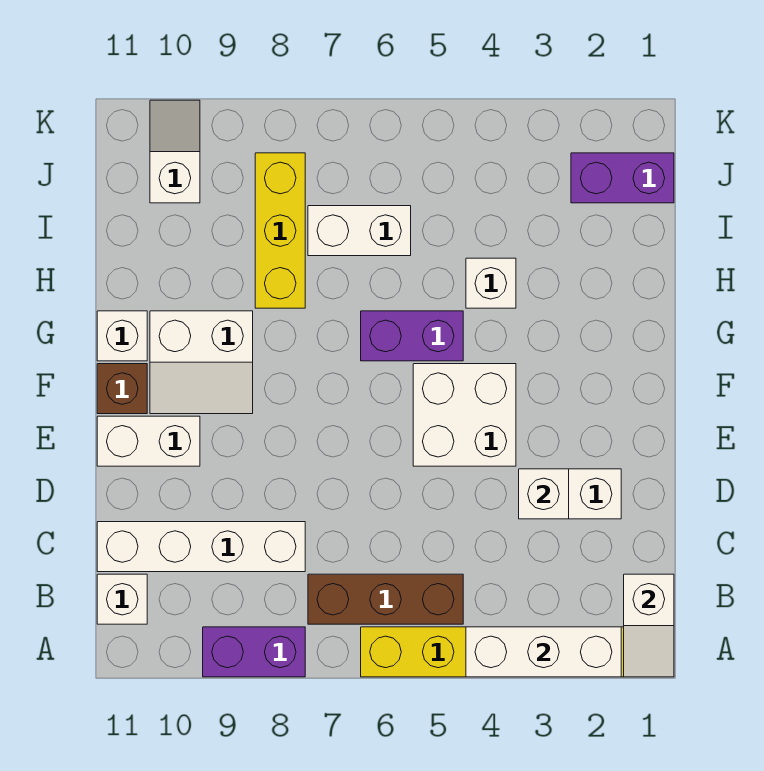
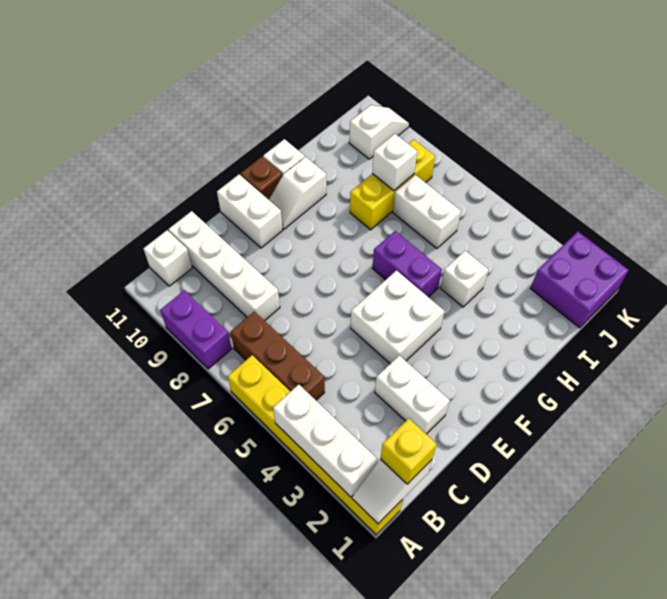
none -> yellow 1x1 brick [380,418,437,484]
white 1x1 brick [519,469,569,519] -> white 1x1 brick moved to [372,134,417,191]
white 2x2 slope [150,311,253,414] -> white 1x2 slope [269,157,326,229]
purple 1x2 brick [571,153,674,203] -> purple 2x2 brick [530,231,628,328]

